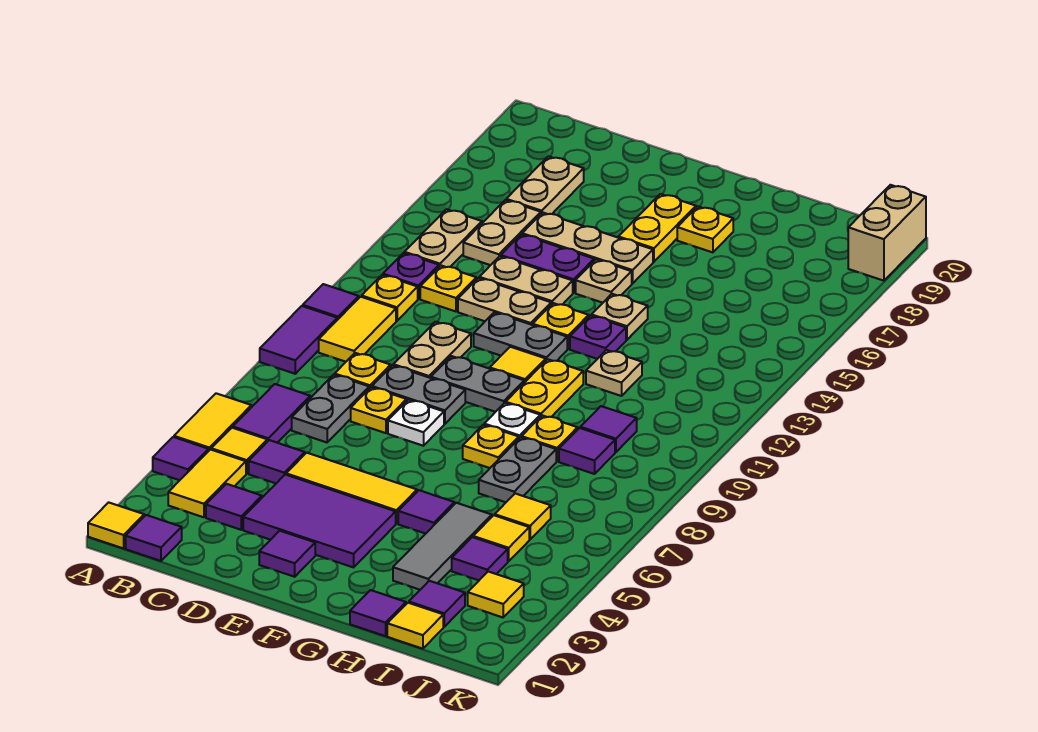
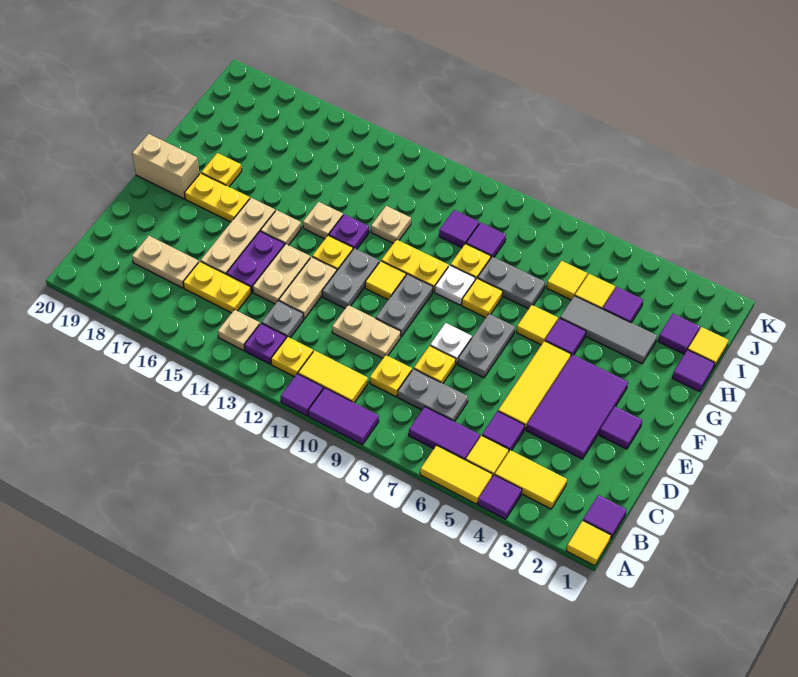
tan 1x2 plate [404,209,482,267] -> tan 1x1 plate [218,310,260,350]
purple 1x1 tile [206,484,262,530] -> none
yellow 1x1 plate [420,266,476,311] -> grey 1x1 plate [262,301,304,338]
tan 1x2 plate [463,200,541,265] -> yellow 1x2 plate [183,261,251,313]
grey 1x2 plate [372,365,465,424] -> grey 1x2 plate moved to [458,314,515,378]
yellow 1x1 tile [468,572,524,617] -> yellow 1x1 tile moved to [517,305,558,345]
tan 1x2 brick [848,185,926,281] -> tan 1x2 brick moved to [132,134,199,199]

